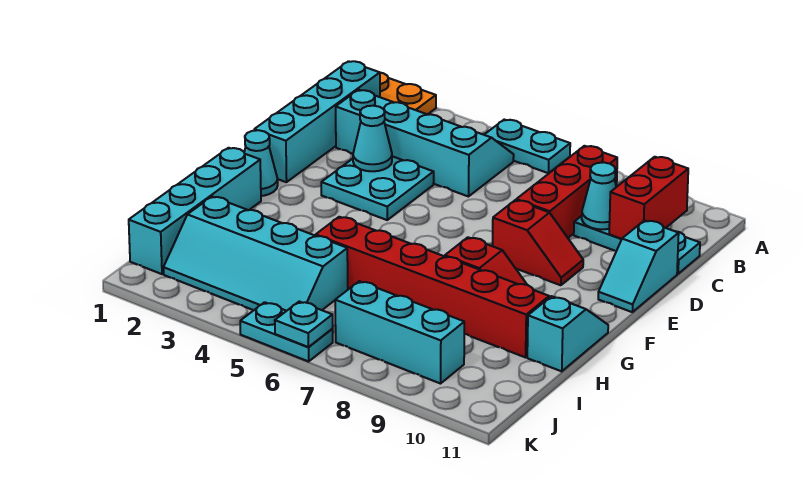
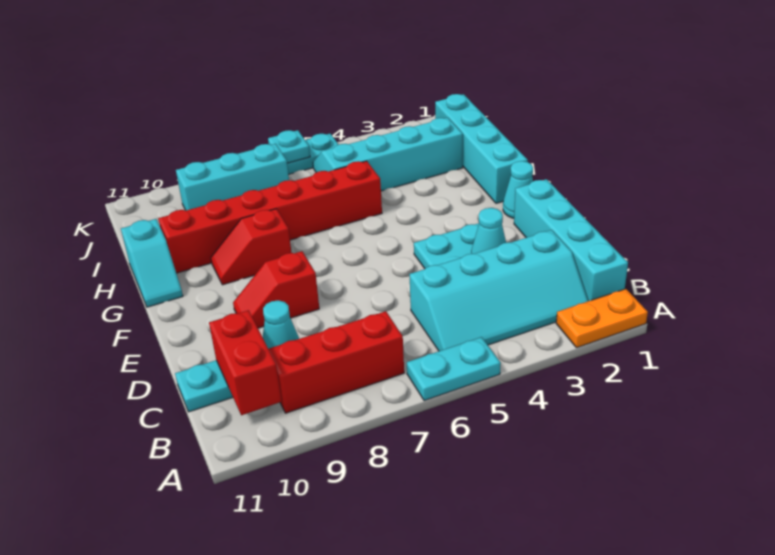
red 1x3 brick [516,146,617,238] -> red 1x3 brick turned to [269,311,404,413]
cyan 1x2 slope [598,220,679,312] -> none

